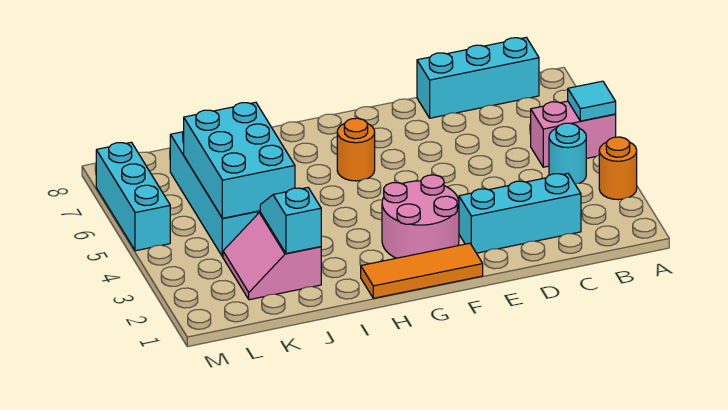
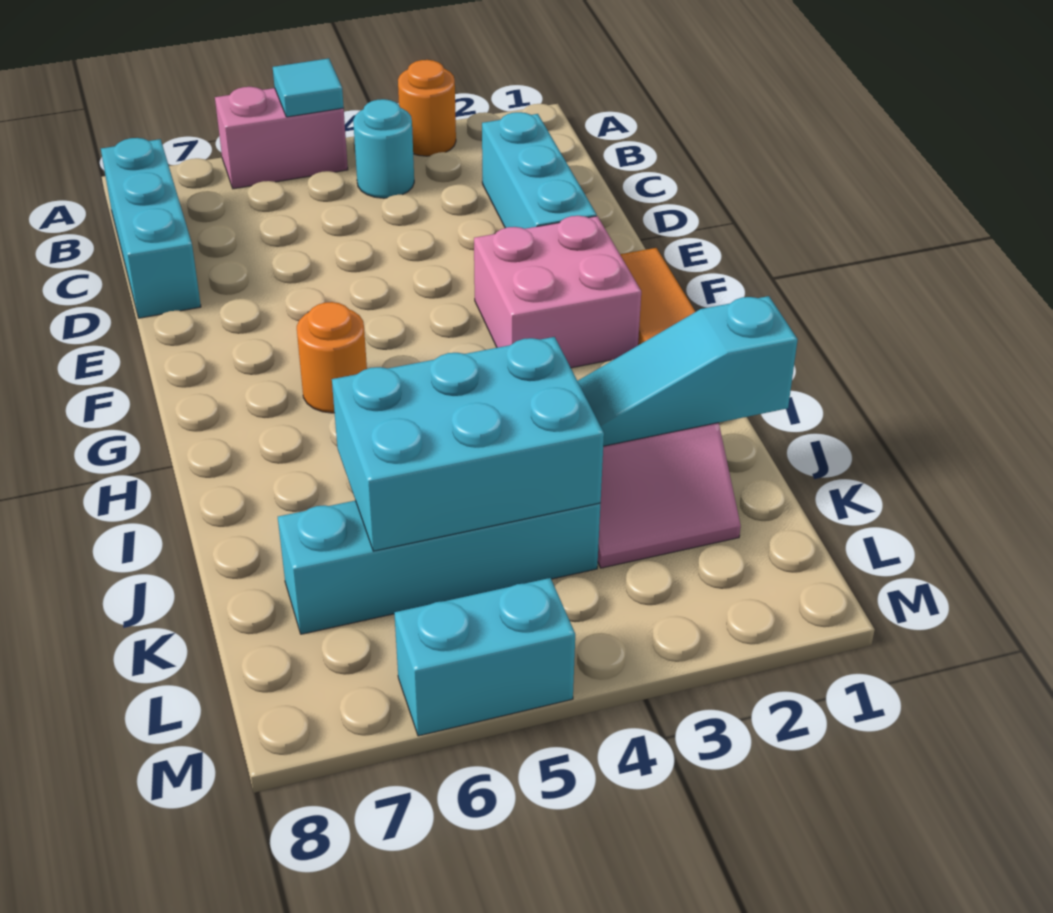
pink 1x2 brick [531,101,616,167] -> pink 1x2 brick turned to [215,87,348,189]
pink 2x2 round brick [382,175,459,258] -> pink 2x2 brick [474,216,641,368]
cyan 1x2 slope [260,188,321,254] -> cyan 1x3 slope [578,296,798,446]
cyan 1x3 brick [96,142,170,251] -> cyan 1x2 brick [394,578,575,736]

